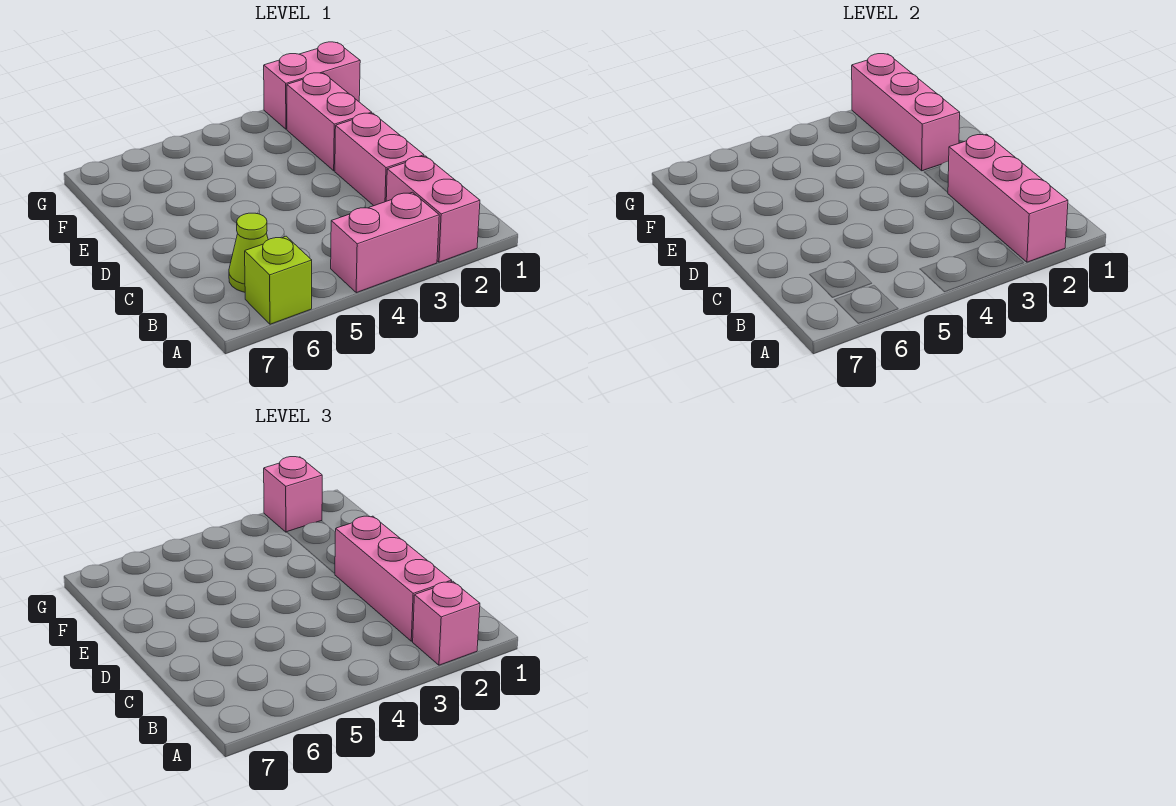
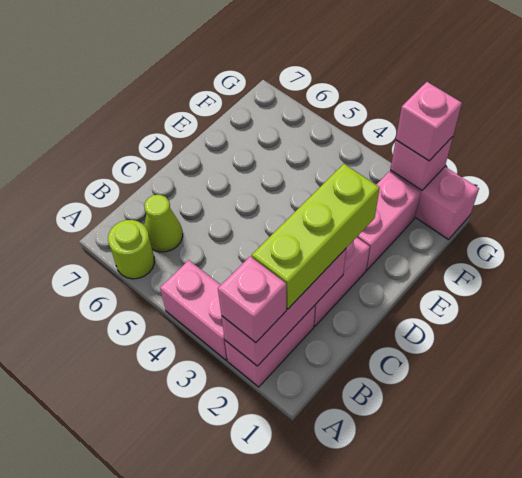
lime 1x1 brick [245,236,312,324] -> lime 1x1 round brick [108,220,154,279]
pink 1x3 brick [335,516,452,641] -> lime 1x3 brick [252,164,380,309]
pink 1x3 brick [852,54,960,171] -> pink 1x1 brick [390,137,453,190]

